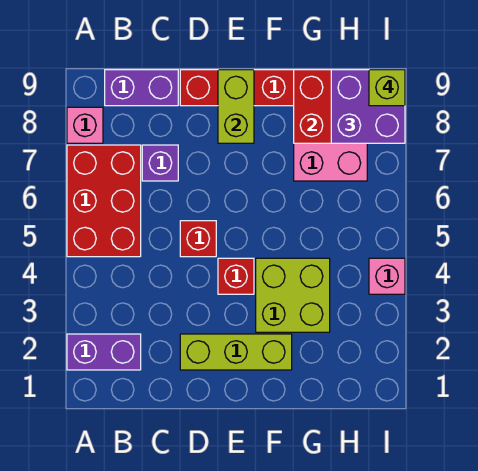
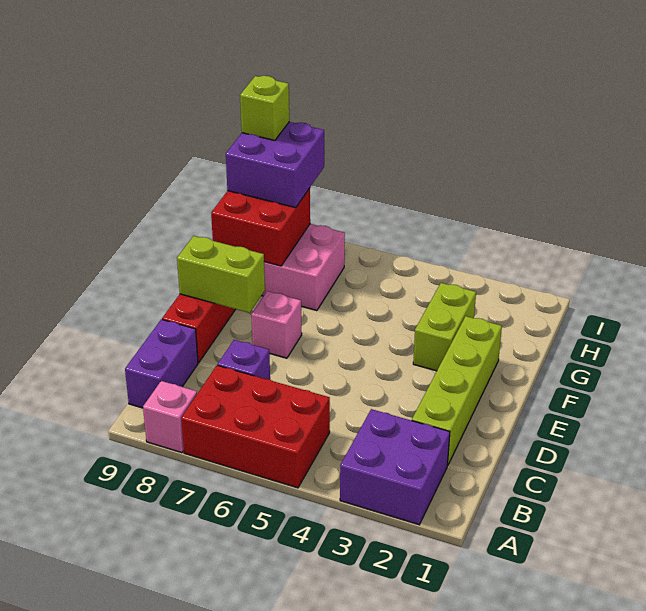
purple 1x2 brick [67,334,141,370] -> purple 2x2 brick [340,409,450,525]
lime 1x3 brick [180,334,292,370] -> lime 1x4 brick [412,316,502,466]
red 1x1 brick [180,221,216,257] -> none
red 1x1 brick [218,258,254,294] -> none
lime 2x2 brick [256,258,330,332] -> lime 1x2 brick [413,283,476,371]
pink 1x1 brick [369,258,405,294] -> pink 1x1 brick moved to [251,291,302,358]

